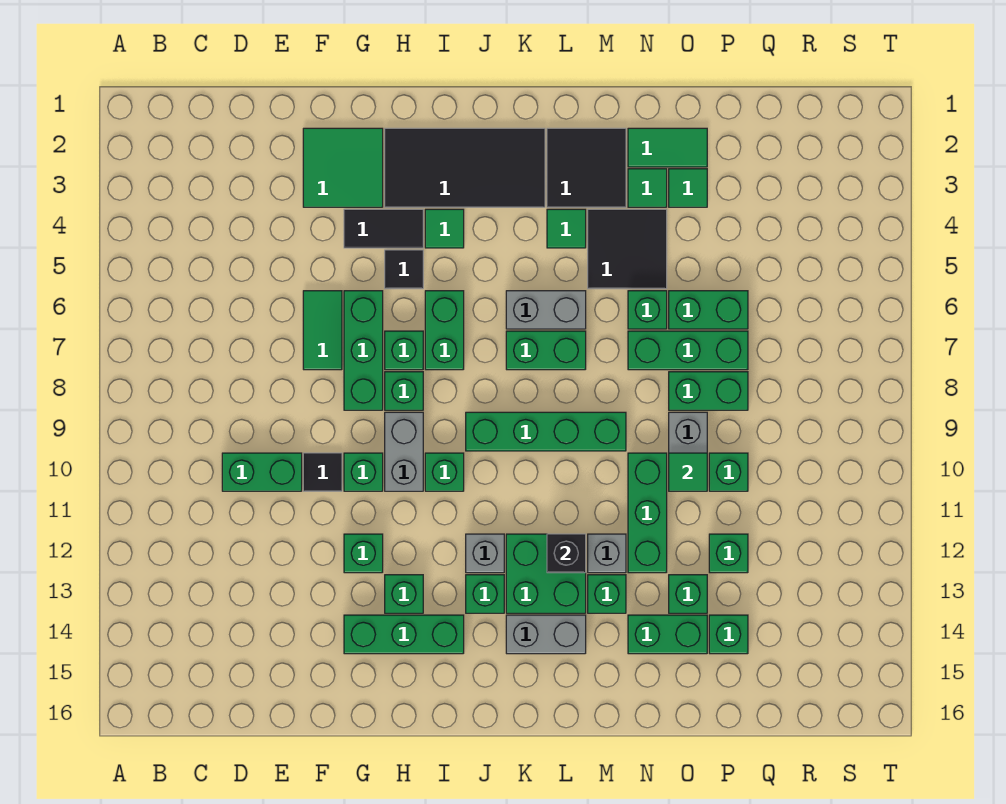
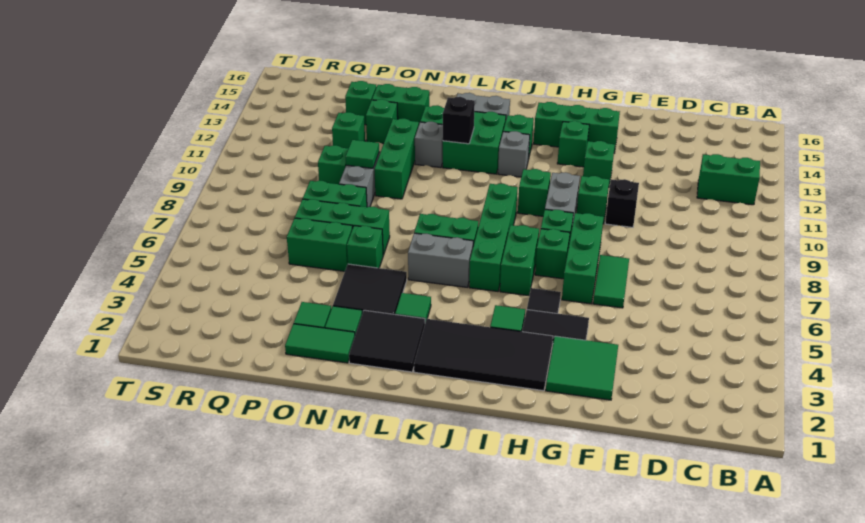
green 1x2 brick [222,453,302,491] -> green 1x2 brick moved to [697,154,760,205]
black 1x1 tile [303,453,342,491] -> black 1x1 brick [605,179,639,227]
green 1x4 brick [466,412,626,451] -> green 1x4 brick turned to [469,184,518,291]

